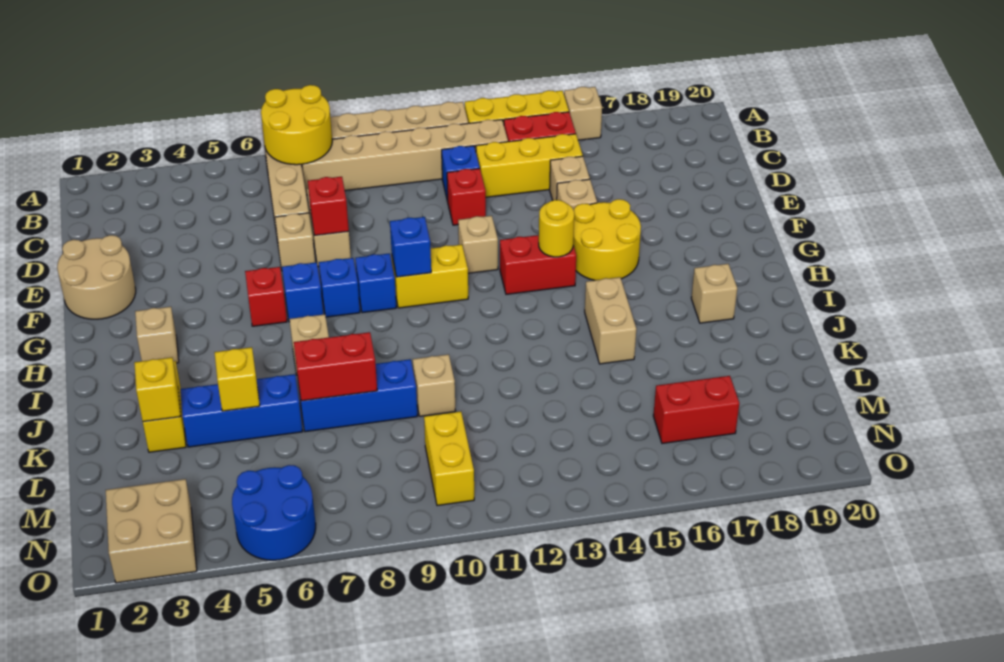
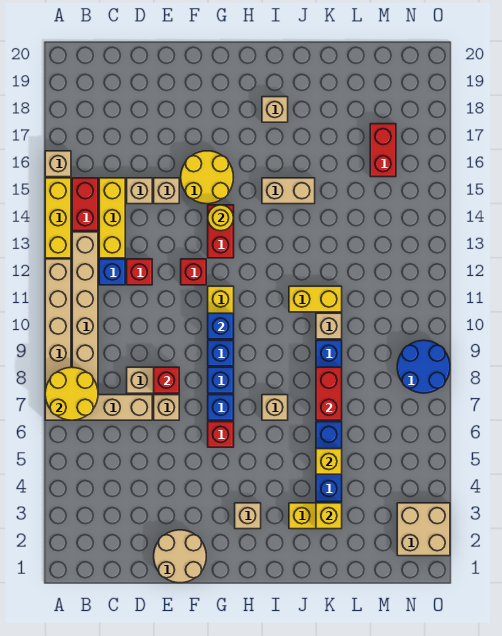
tan 1x1 brick [458,216,498,273] -> red 1x1 brick [181,259,206,285]
yellow 1x2 brick [424,411,474,506] -> yellow 1x2 brick moved to [289,286,342,312]
blue 2x2 round brick [232,465,316,560] -> blue 2x2 round brick moved to [397,340,450,393]

